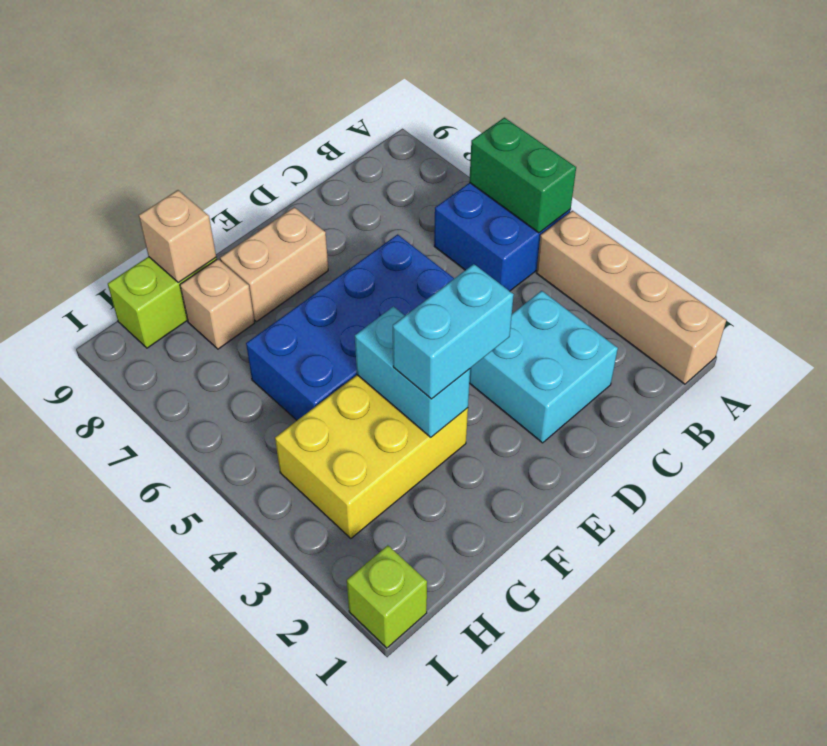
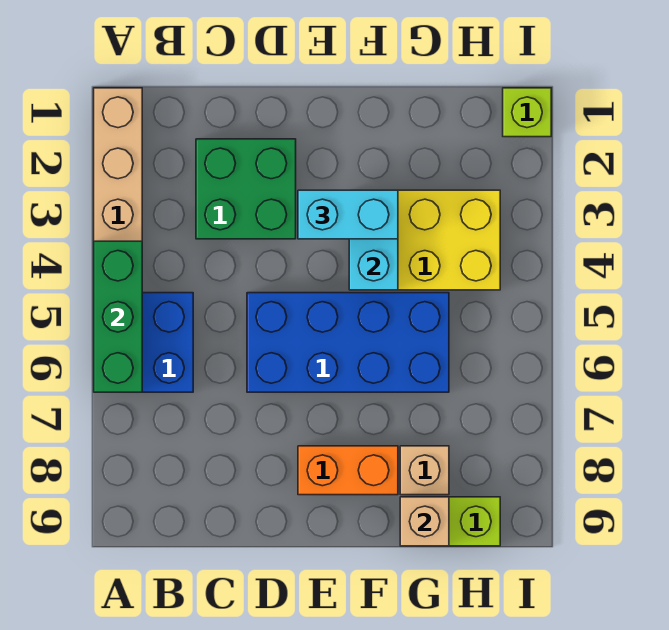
green 1x2 brick [469,118,576,233] -> green 1x3 brick [94,241,142,392]
cyan 2x2 brick [469,291,618,443] -> green 2x2 brick [196,139,296,239]
tan 1x2 brick [220,207,328,322] -> orange 1x2 brick [298,446,398,495]

